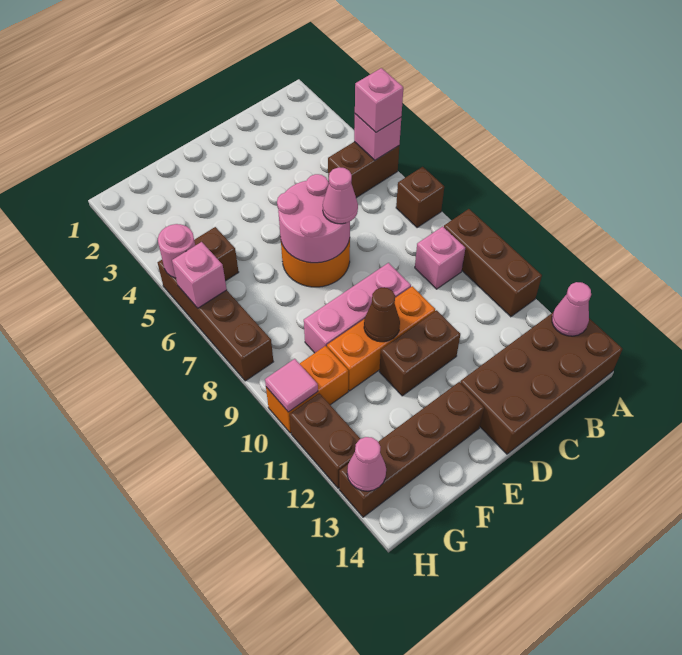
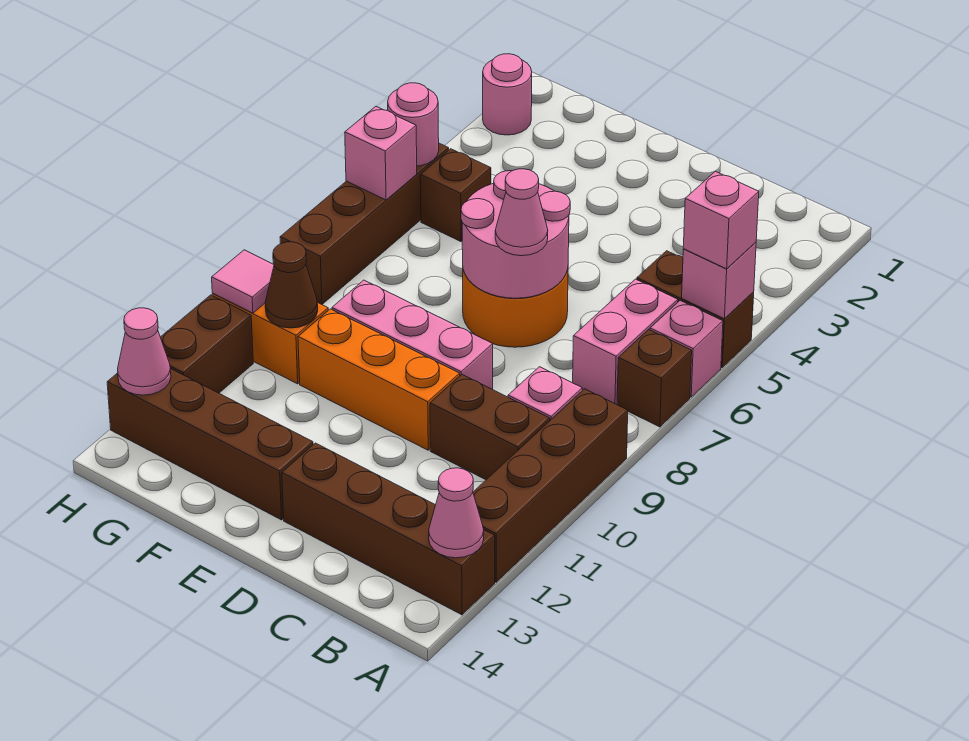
none -> pink 1x1 brick [650,301,723,397]
brown 1x3 brick [444,209,542,317] -> brown 1x4 brick [473,389,628,582]
brown 2x4 brick [460,313,622,454] -> brown 1x4 brick [282,443,495,615]
none -> pink 1x2 brick [573,279,678,404]
brown 1x2 brick [379,310,460,396] -> brown 1x2 brick moved to [430,375,550,480]
brown 1x1 cone [364,288,400,342] -> brown 1x1 cone moved to [265,242,318,328]
none -> pink 1x1 round brick [483,54,532,135]

